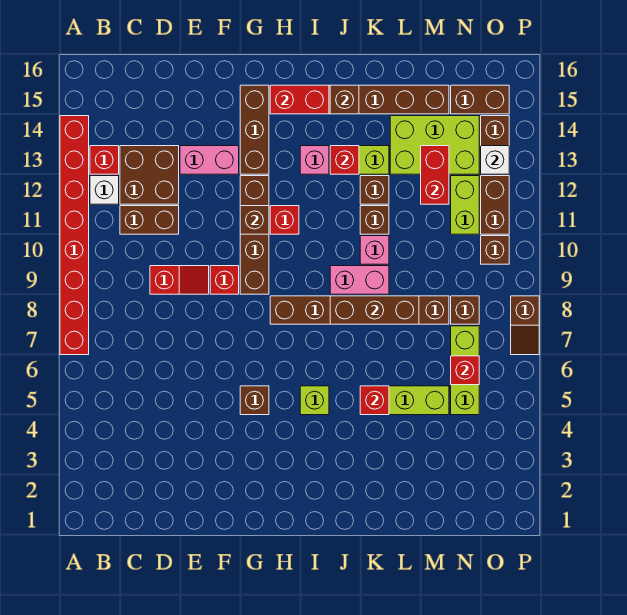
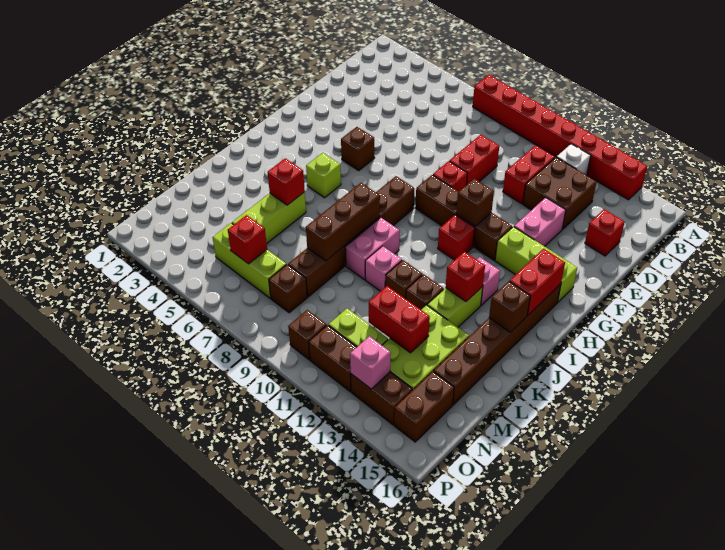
red 1x1 brick [90,146,119,174] -> red 1x1 brick moved to [585,209,625,256]
brown 1x2 brick [120,206,179,234] -> red 1x2 brick [503,145,555,204]
red 1x2 slope [150,266,209,294] -> red 1x2 brick [450,135,499,185]
brown 1x3 brick [240,85,269,174] -> lime 1x3 brick [495,227,577,302]
white 1x1 brick [481,146,509,174] -> pink 1x1 brick [350,336,391,389]
brown 1x2 slope [511,296,539,355] -> none

